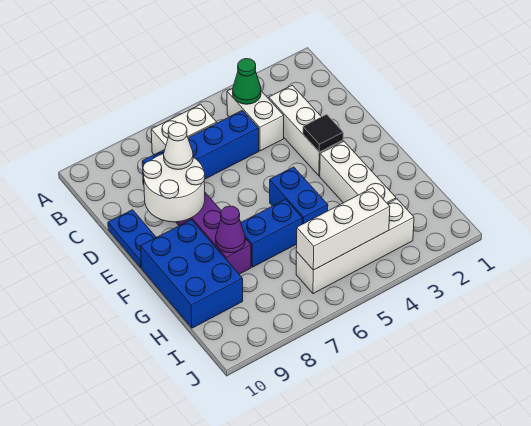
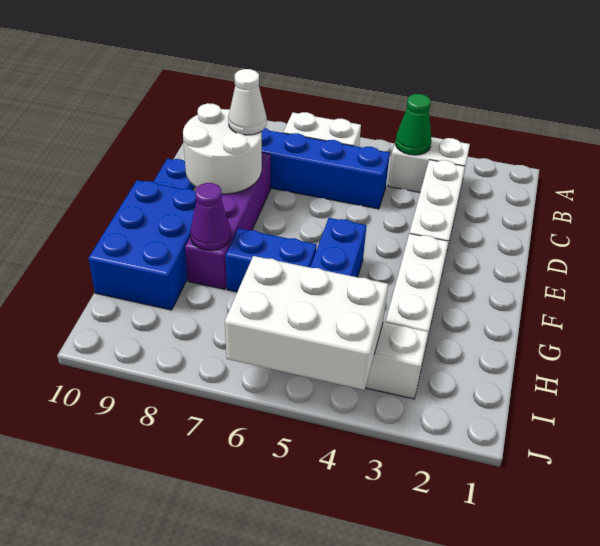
white 1x2 brick [227,88,284,151] -> white 1x2 brick turned to [388,137,470,192]
black 1x1 tile [303,114,343,152] -> none
white 1x3 brick [296,188,390,270] -> white 2x3 brick [225,256,388,390]

